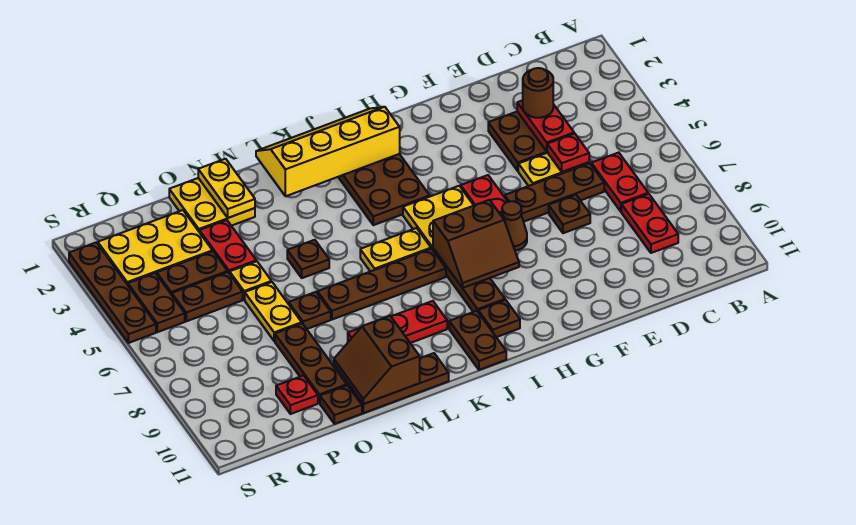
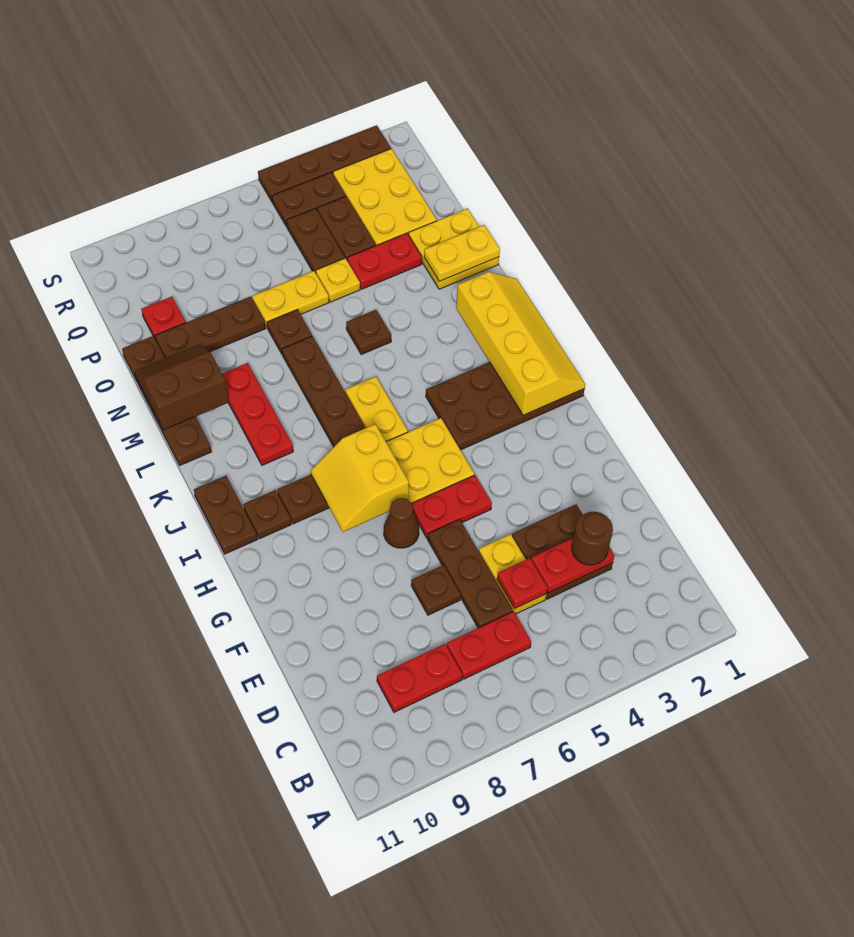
brown 2x2 slope [433,200,519,288] -> yellow 2x2 slope [311,424,409,532]
brown 1x2 plate [449,311,506,370] -> brown 1x2 plate turned to [194,476,257,554]

